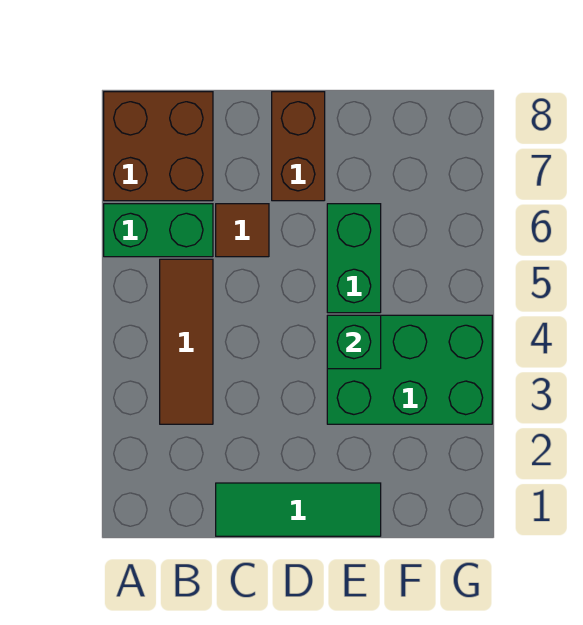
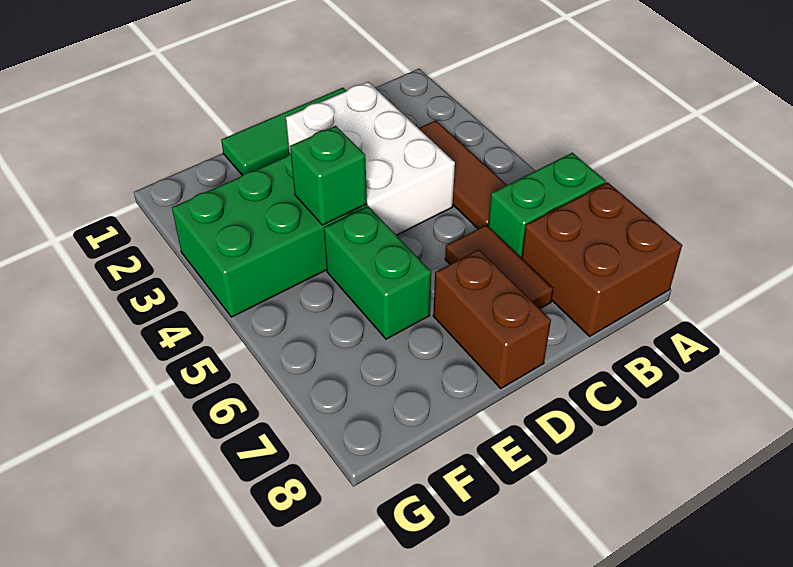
none -> white 2x3 brick [286,82,455,235]
brown 1x1 tile [216,204,269,257] -> brown 1x2 tile [445,225,553,308]

